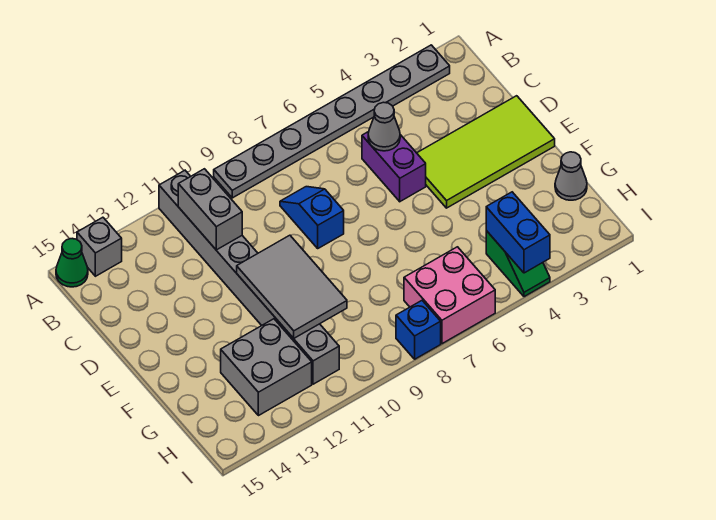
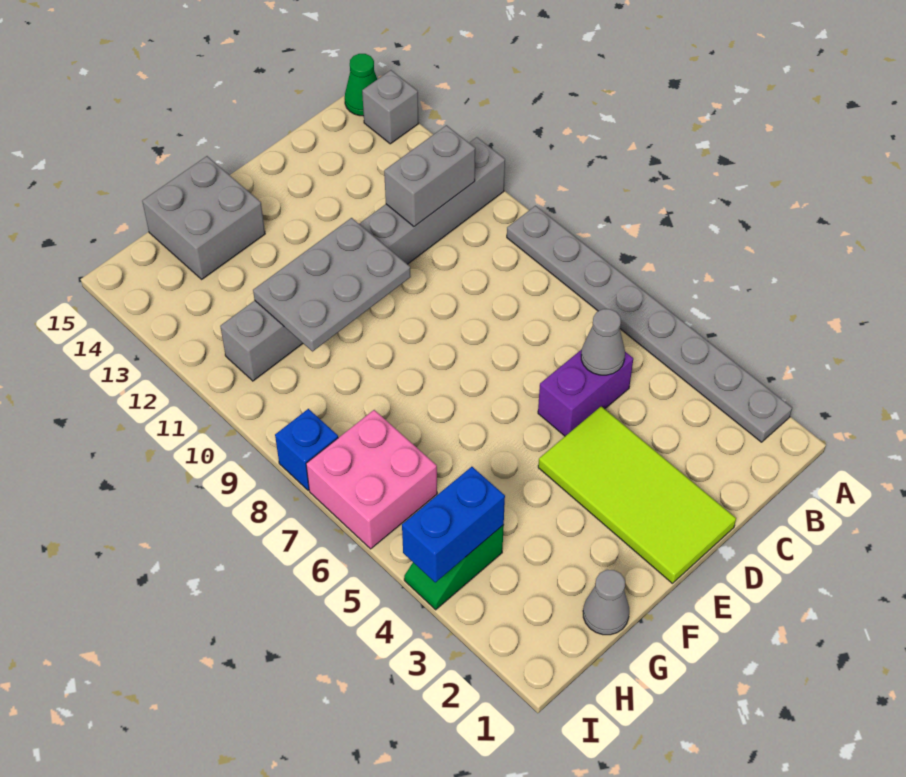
blue 1x2 slope [280,187,344,248] -> none
grey 2x3 tile [237,235,347,338] -> grey 2x3 plate [253,218,411,352]
grey 2x2 brick [221,319,312,416] -> grey 2x2 brick moved to [142,156,265,279]

